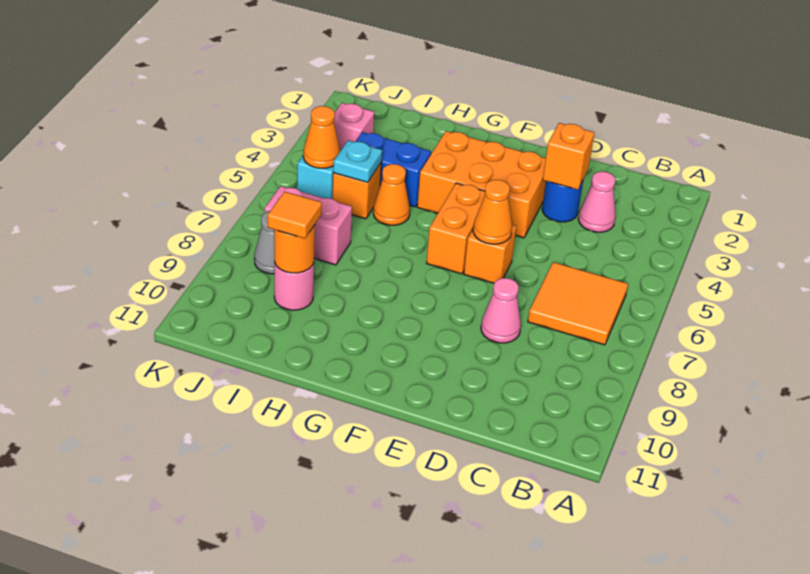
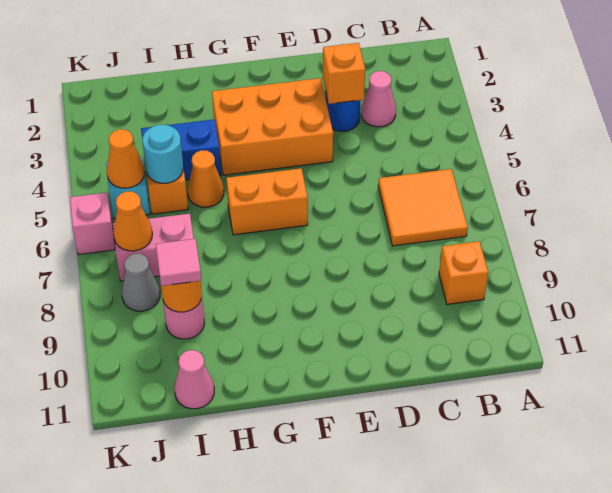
pink 1x1 cone [481,278,521,343] -> pink 1x1 cone moved to [174,350,214,409]
orange 1x1 brick [464,225,516,283] -> orange 1x1 brick moved to [439,241,488,304]
orange 1x1 cone [473,180,512,244] -> orange 1x1 cone moved to [113,191,152,251]
orange 1x2 brick [427,183,485,274] -> orange 1x2 brick turned to [226,168,308,235]
cyan 1x1 plate [333,140,382,182] -> cyan 1x1 round brick [142,125,183,183]
orange 1x1 tile [267,192,322,239] -> pink 1x1 tile [156,239,201,286]
pink 1x1 brick [334,103,374,151] -> pink 1x1 brick moved to [70,193,115,255]

